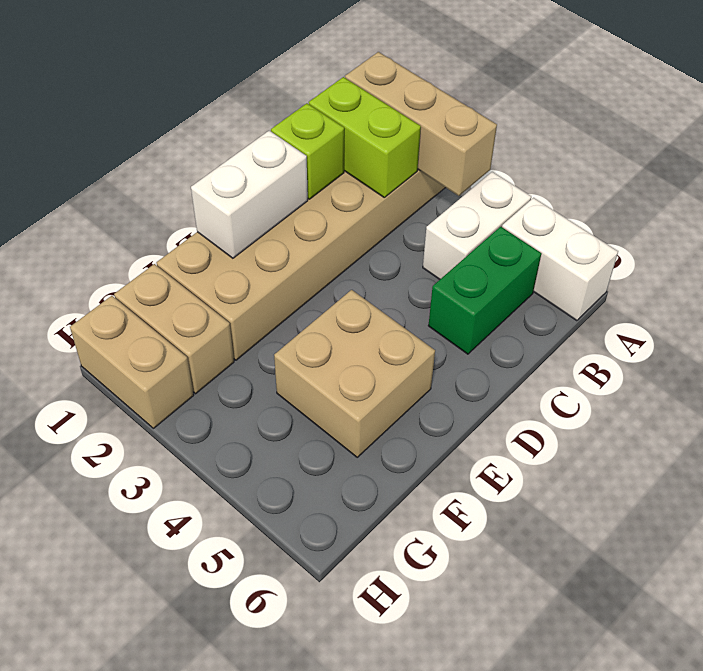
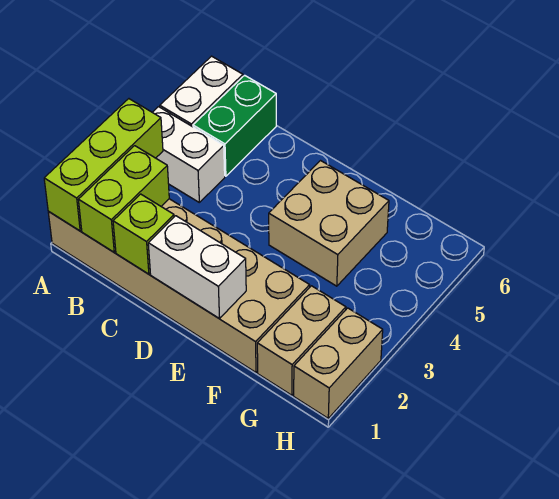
tan 1x3 brick [345,52,497,196] -> lime 1x3 brick [44,99,163,231]
green 1x2 brick [428,227,541,354] -> green 1x2 brick turned to [193,75,276,176]

